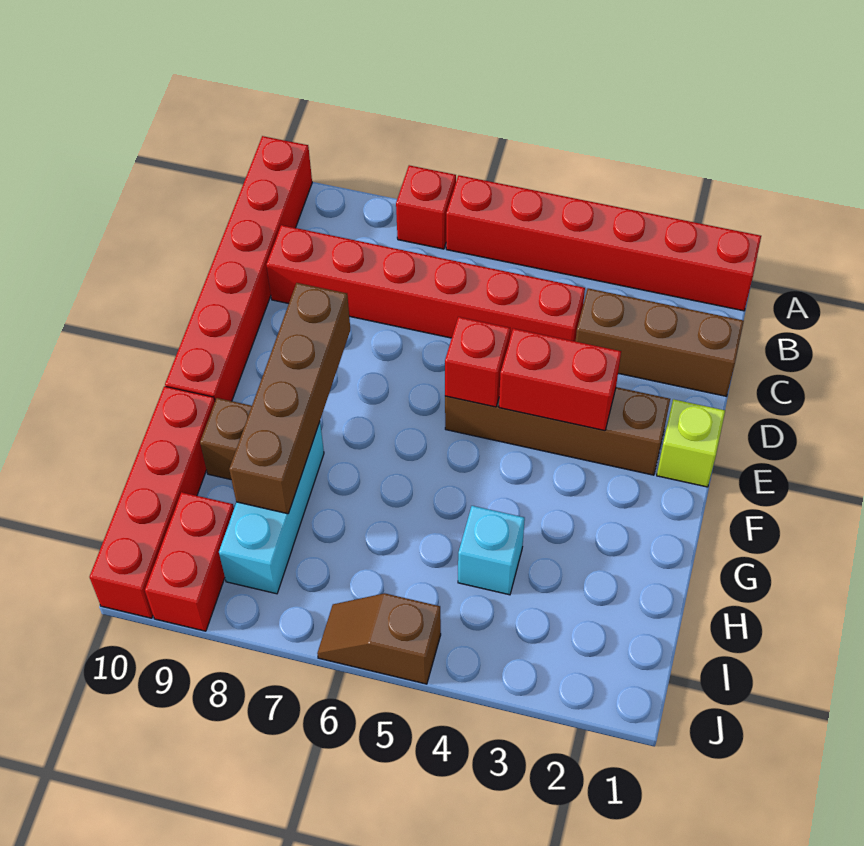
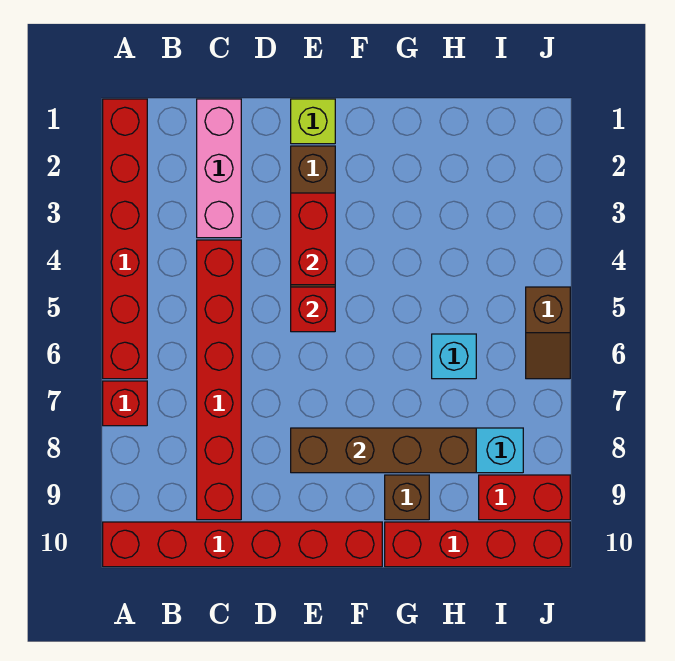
brown 1x3 brick [576,288,744,396] -> pink 1x3 brick [197,99,241,238]
cyan 1x1 brick [458,506,525,595] -> cyan 1x1 brick moved to [432,334,476,379]

